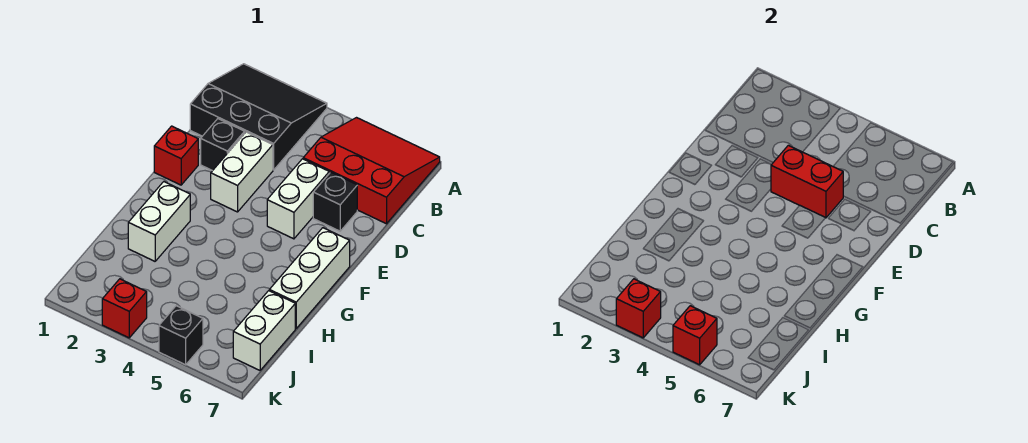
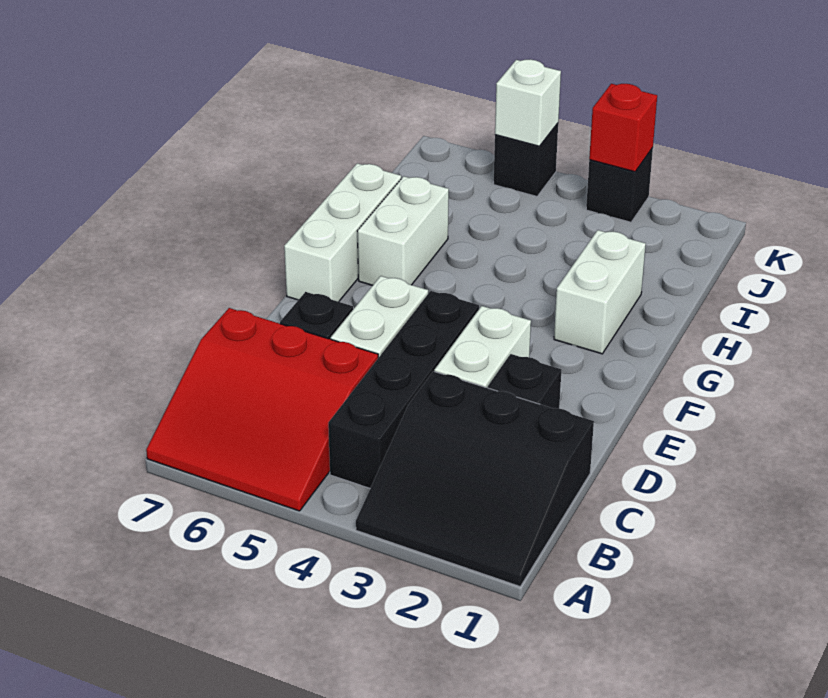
none -> black 1x4 brick [328,291,479,488]
red 1x2 brick [771,145,843,218] -> none
red 1x1 brick [154,126,198,185] -> none
white 1x2 brick [233,291,295,370] -> white 1x2 brick moved to [357,176,449,285]
red 1x1 brick [102,279,147,338] -> black 1x1 brick [586,148,653,222]
red 1x1 brick [673,306,717,365] -> white 1x1 brick [495,60,561,146]

